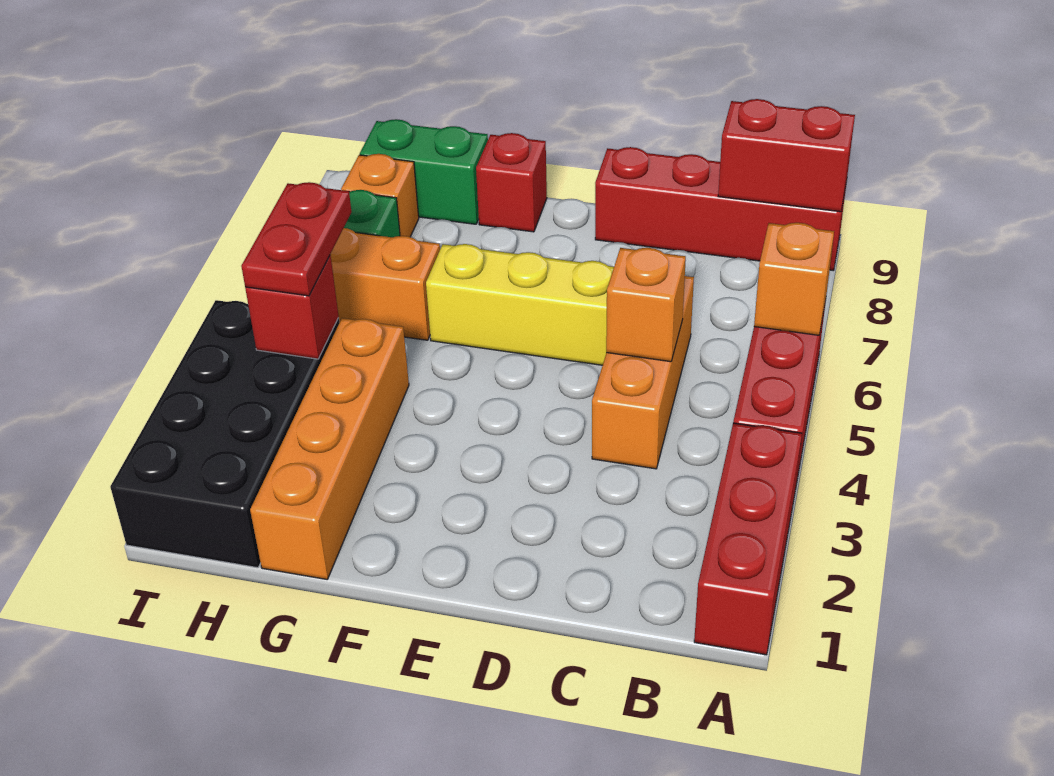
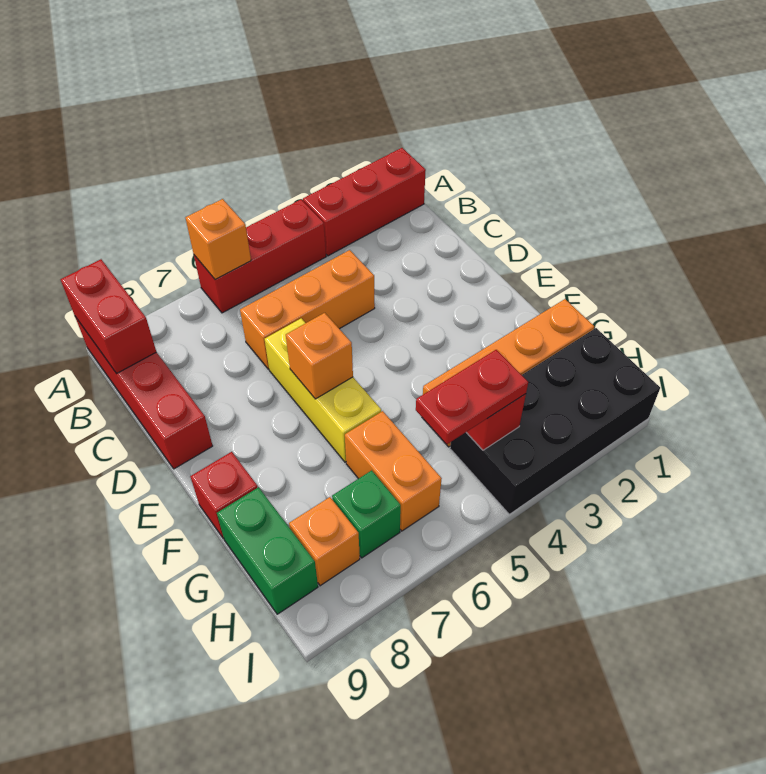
orange 1x1 brick [606,248,686,362] -> orange 1x1 brick moved to [286,313,353,399]

